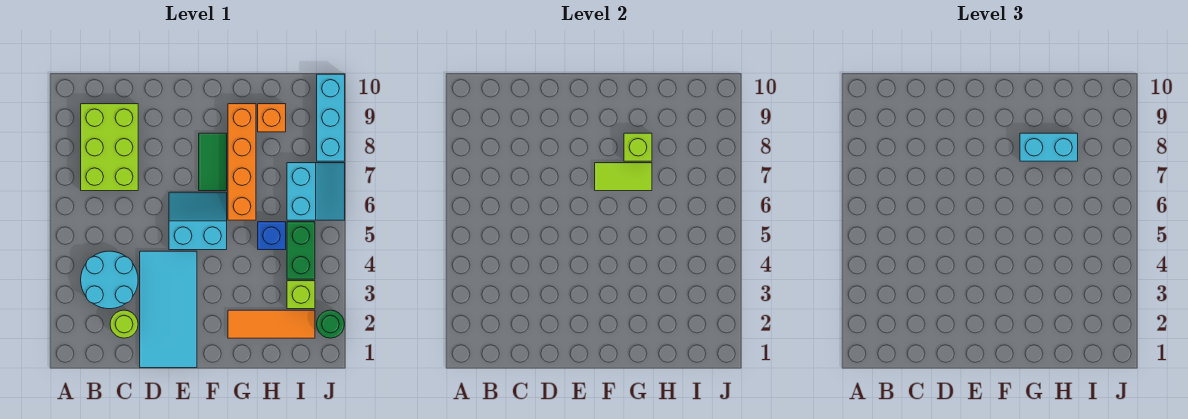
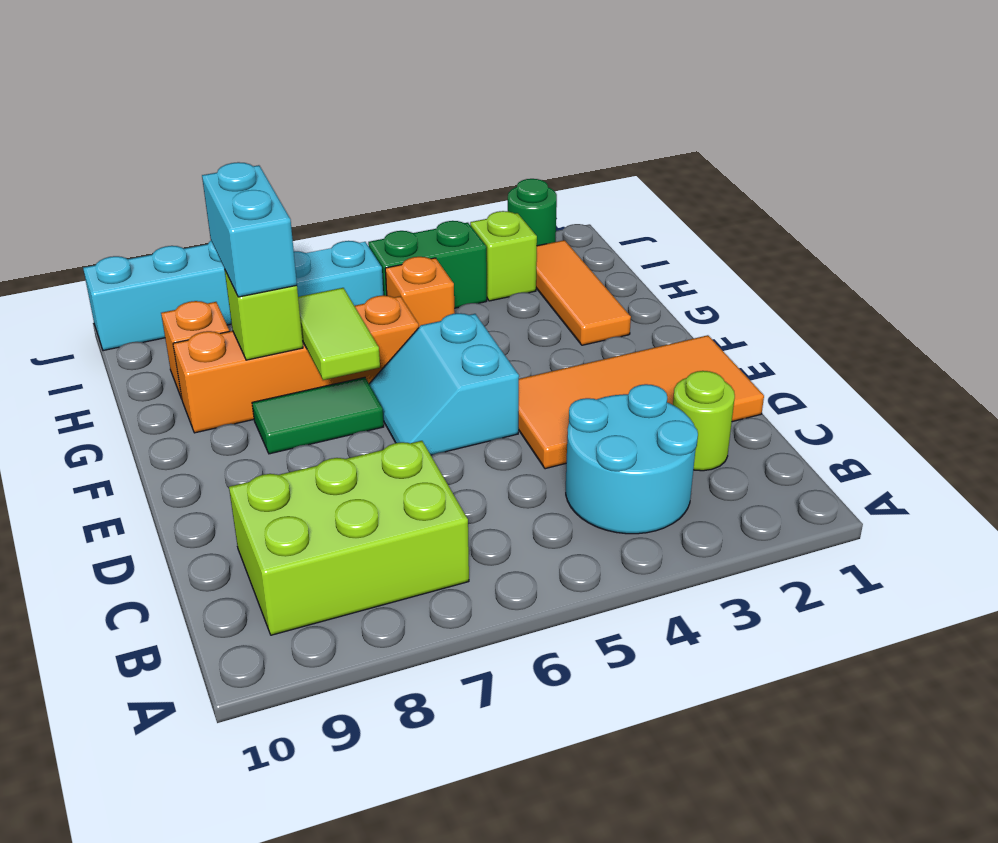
cyan 2x4 tile [140,251,197,368] -> orange 2x4 tile [518,335,764,469]
blue 1x1 brick [258,222,286,250] -> orange 1x1 brick [385,257,455,327]

